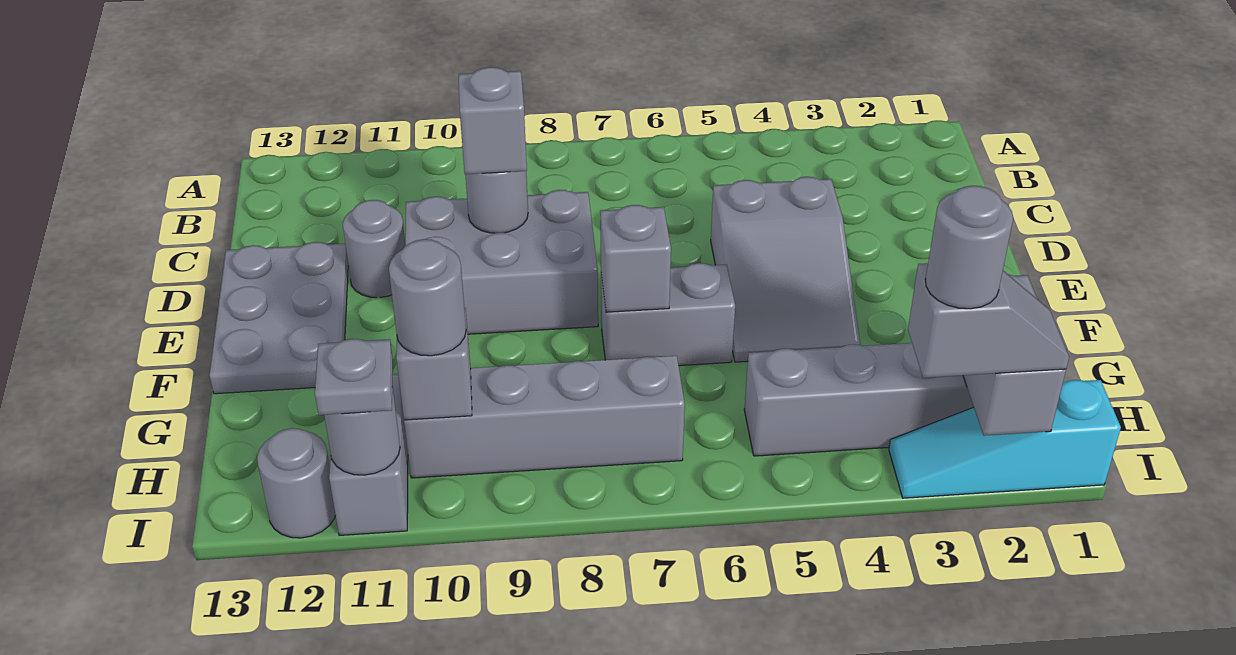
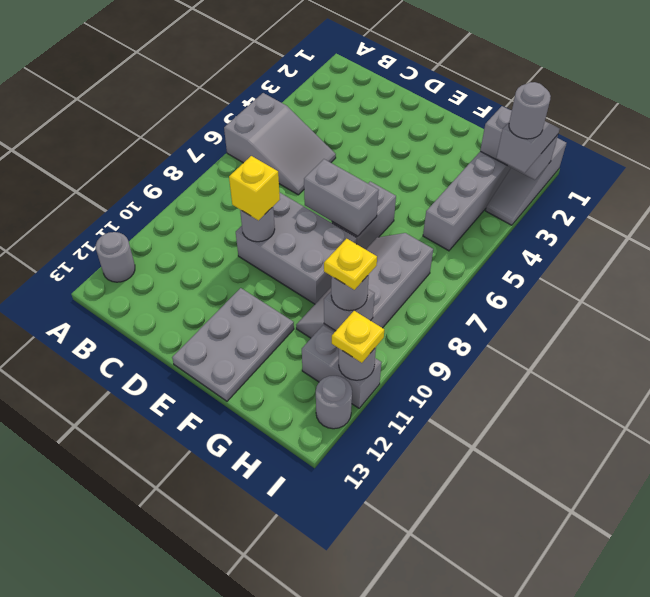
grey 2x3 slope [711,177,860,362] -> grey 2x3 slope moved to [224,93,336,195]
grey 2x3 brick [406,190,598,334] -> grey 2x3 brick turned to [236,192,357,304]
grey 1x1 brick [459,67,527,174] -> yellow 1x1 brick [229,156,280,220]
grey 1x1 round brick [343,200,406,298] -> grey 1x1 round brick moved to [96,232,135,282]
grey 2x3 plate [210,242,348,394] -> grey 2x3 plate turned to [172,288,294,401]
grey 1x1 brick [600,205,671,312] -> grey 1x2 brick [304,159,379,236]
none -> yellow 1x1 plate [324,239,377,290]
cyan 1x3 slope [889,380,1121,498] -> grey 1x3 slope [486,138,566,225]
grey 1x1 plate [315,339,393,415] -> yellow 1x1 plate [332,311,384,363]

